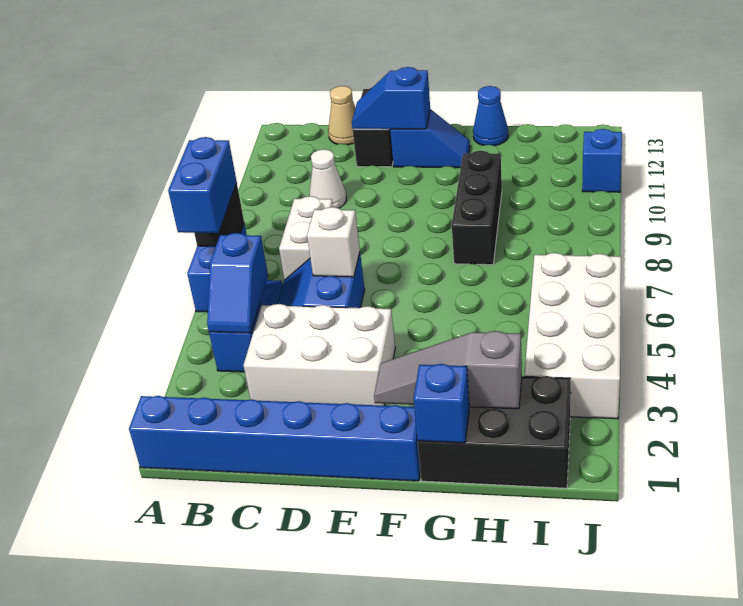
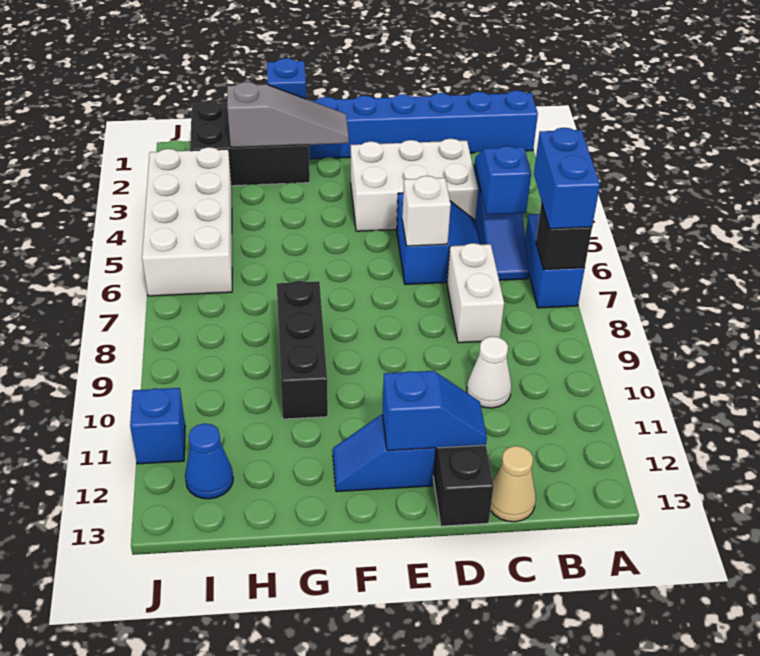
blue 1x1 cone [473,86,508,146] -> blue 1x1 cone moved to [185,423,233,499]

